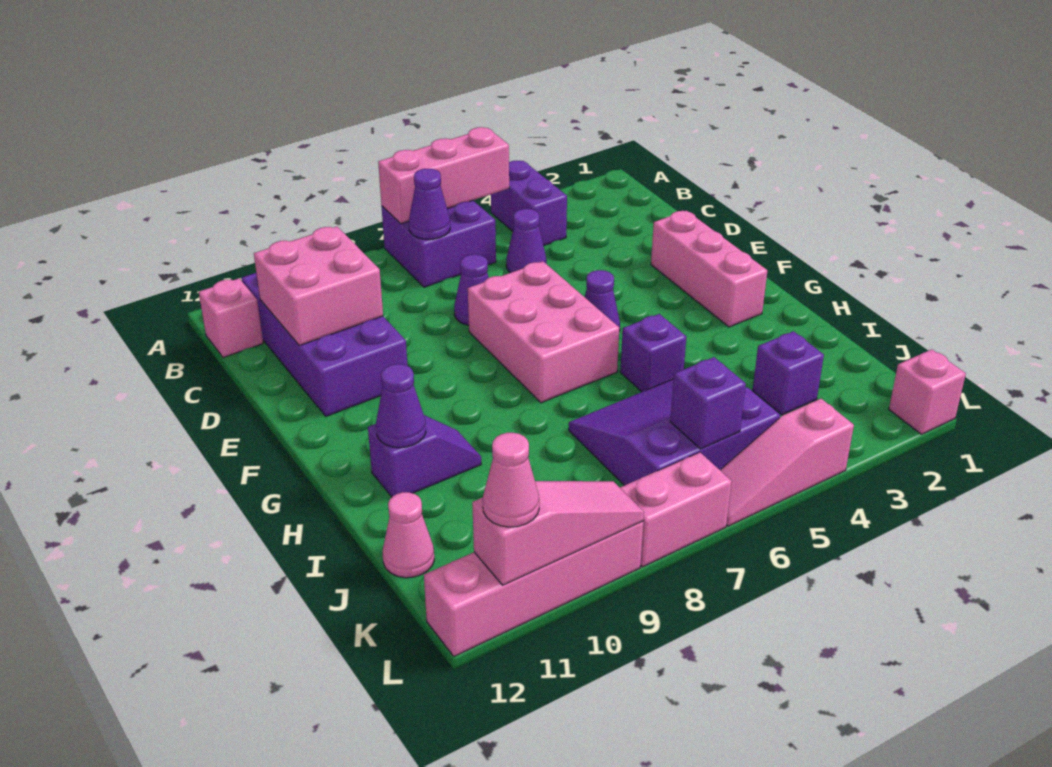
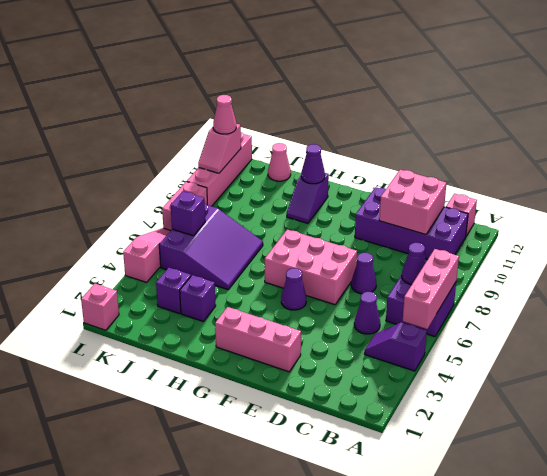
purple 1x2 brick [491,161,567,246] -> purple 1x2 slope [365,322,427,371]
purple 1x1 brick [620,314,686,392] -> purple 1x1 brick moved to [180,275,216,322]
pink 1x3 slope [472,481,644,585] -> pink 1x2 slope [198,124,241,173]

